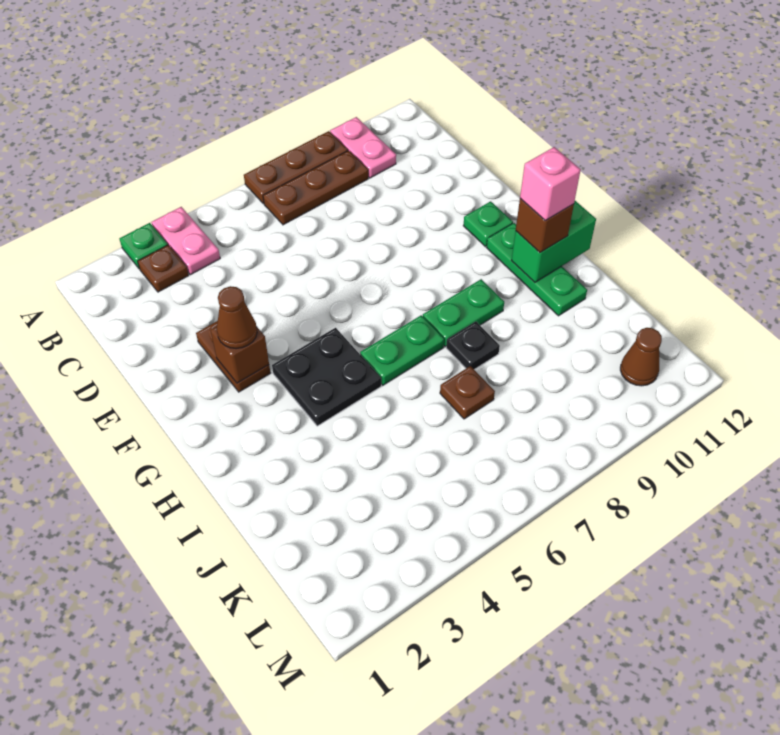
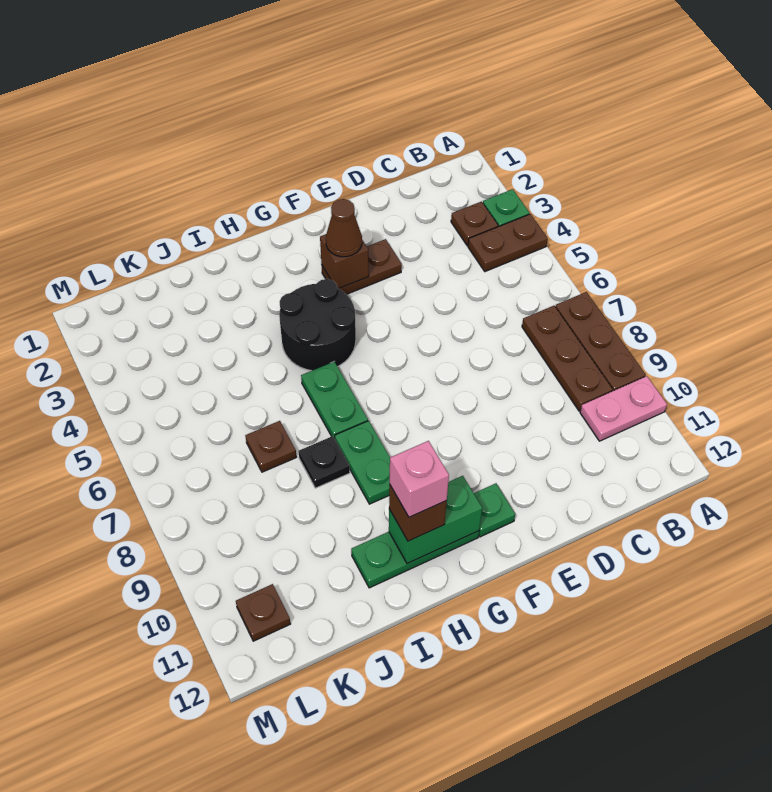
pink 1x2 plate [152,207,220,275] -> brown 1x2 plate [468,214,548,272]
black 2x2 plate [272,328,381,426] -> black 2x2 round brick [279,279,356,371]
green 1x2 brick [511,201,596,282] -> green 1x2 brick turned to [389,476,482,564]
brown 1x1 cone [620,328,662,386] -> brown 1x1 plate [236,584,291,641]

